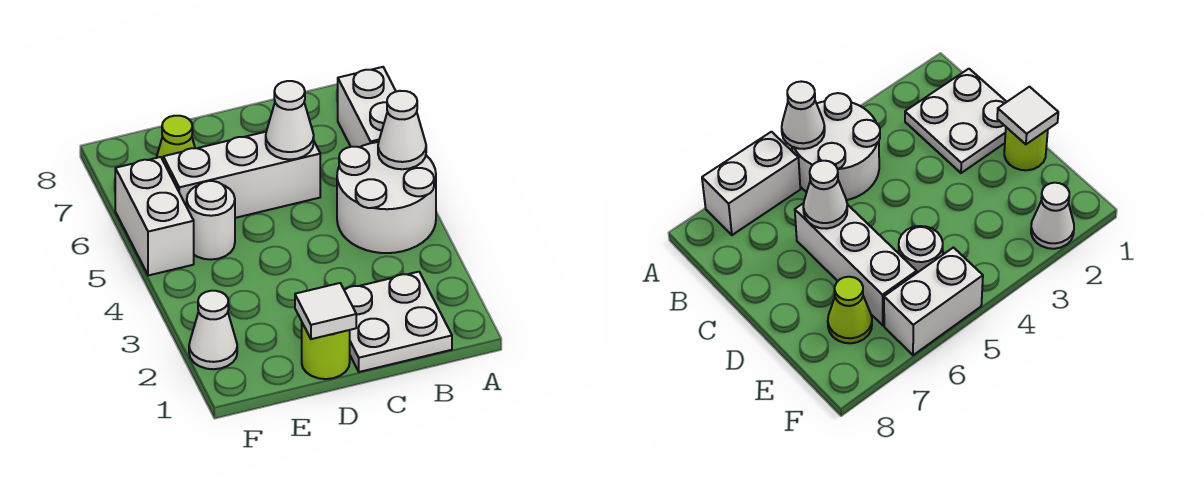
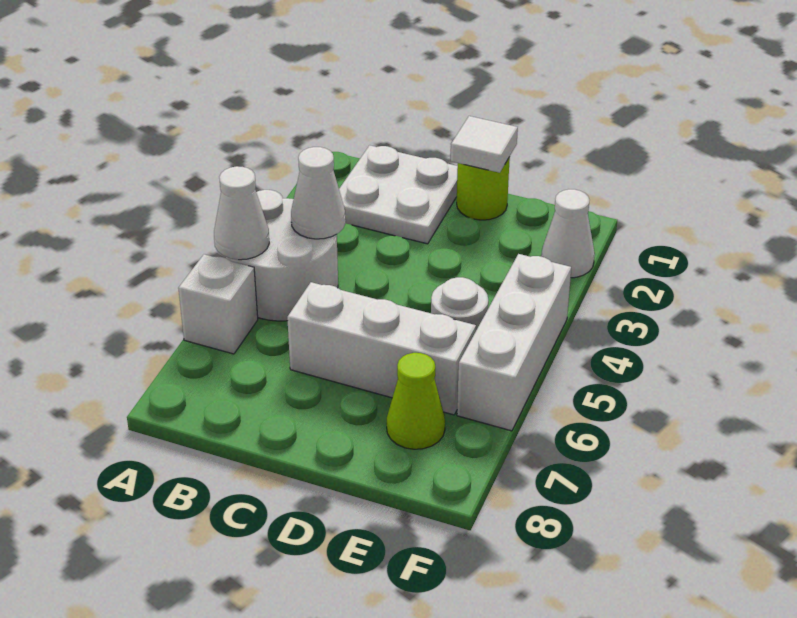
white 1x2 brick [338,67,396,147] -> white 1x1 brick [178,254,258,354]
white 1x1 cone [266,81,314,160] -> white 1x1 cone moved to [291,147,346,239]
white 1x2 brick [115,157,194,276] -> white 1x3 brick [457,254,571,431]

